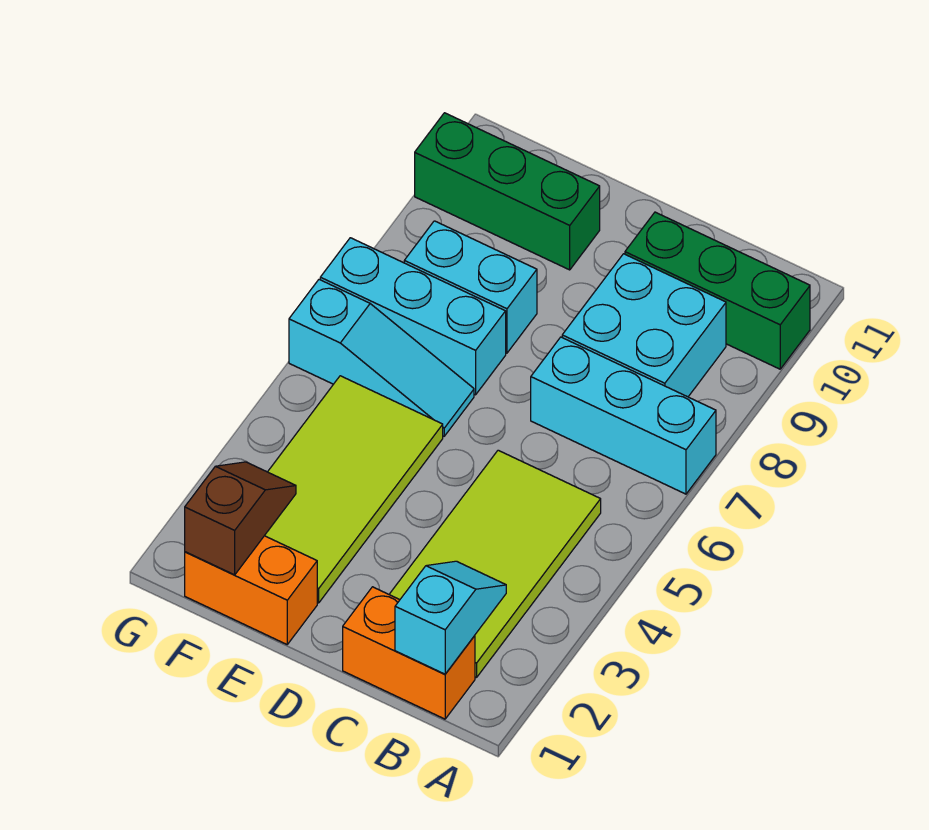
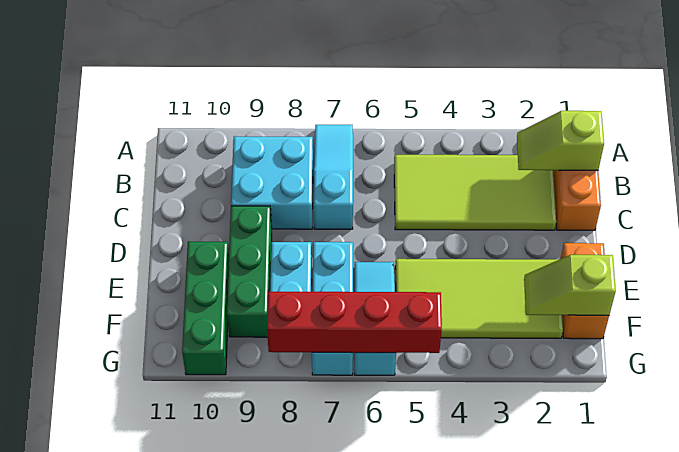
cyan 1x3 brick [531,337,716,494] -> cyan 1x3 slope [314,125,353,229]
green 1x3 brick [625,212,810,369] -> green 1x3 brick moved to [227,206,272,337]
cyan 1x2 slope [395,561,506,674] -> lime 1x2 slope [517,111,604,170]
brown 1x2 slope [185,462,296,575] -> lime 1x2 slope [524,255,616,315]
none -> red 1x4 brick [267,292,442,353]

